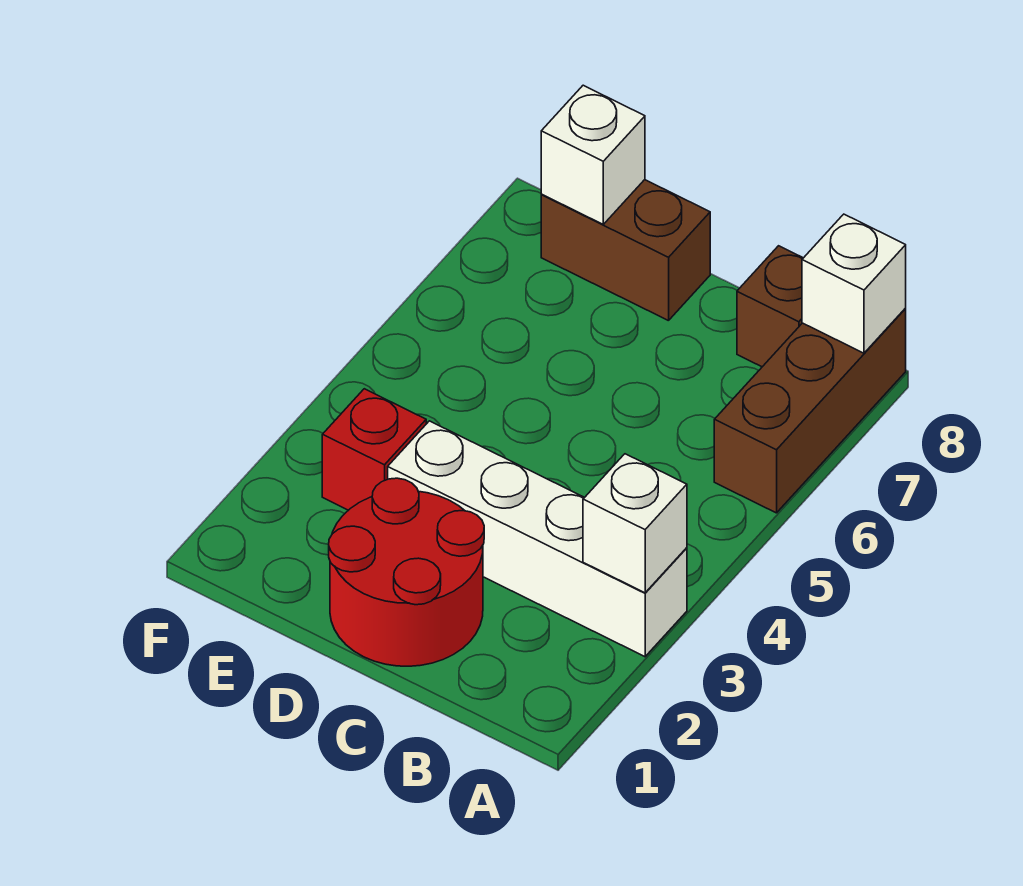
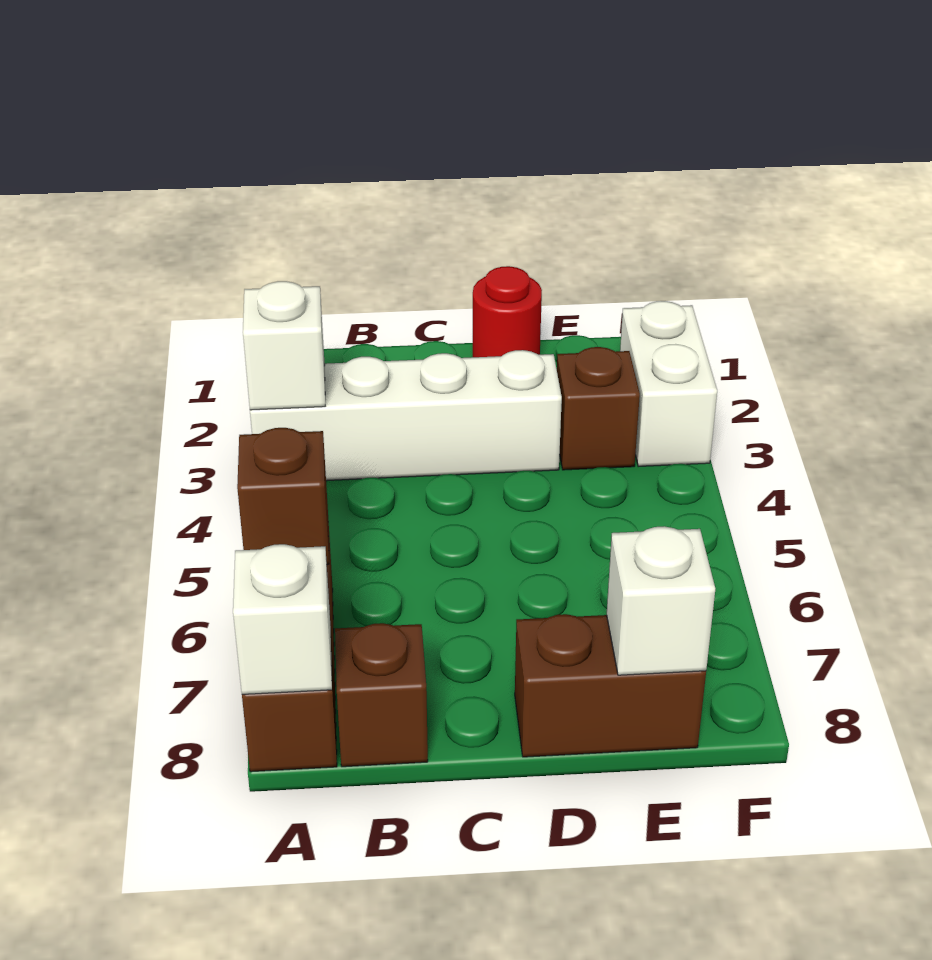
none -> brown 1x1 brick [237,428,329,565]
red 2x2 round brick [329,478,484,666] -> red 1x1 round brick [473,266,542,357]
red 1x1 brick [322,389,426,510] -> brown 1x1 brick [557,347,640,470]
none -> white 1x2 brick [620,301,717,467]

